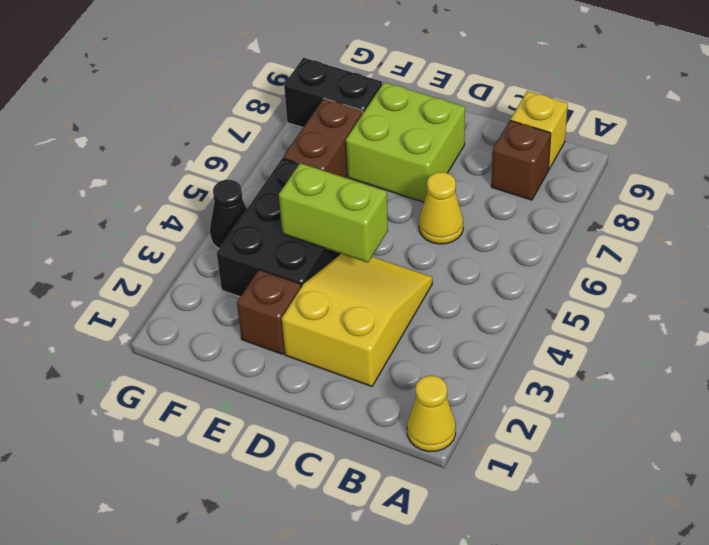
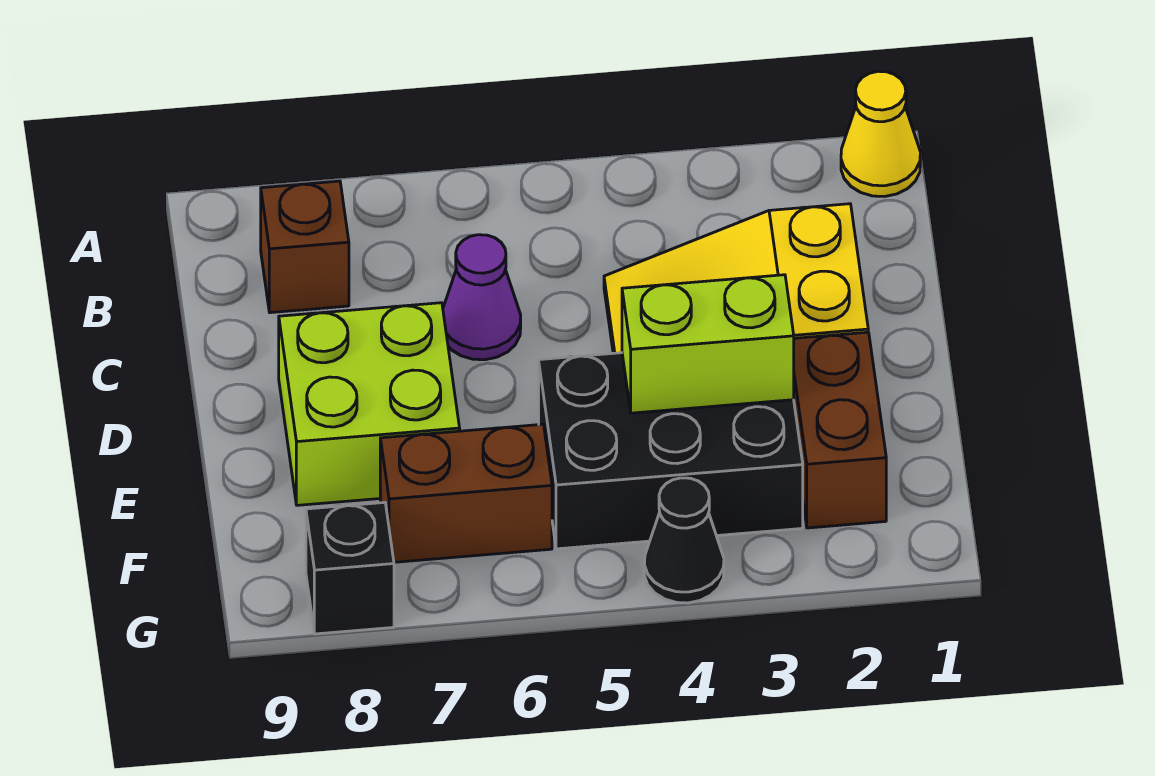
yellow 1x1 brick [511,91,568,170] -> none
yellow 1x1 cone [419,172,463,244] -> purple 1x1 cone [443,235,521,360]
lime 1x2 brick [279,163,388,263] -> lime 1x2 brick turned to [622,275,794,413]
brown 1x1 brick [237,270,301,354] -> brown 1x2 brick [794,332,886,528]
black 1x2 brick [284,58,382,128] -> black 1x1 brick [306,502,394,634]

